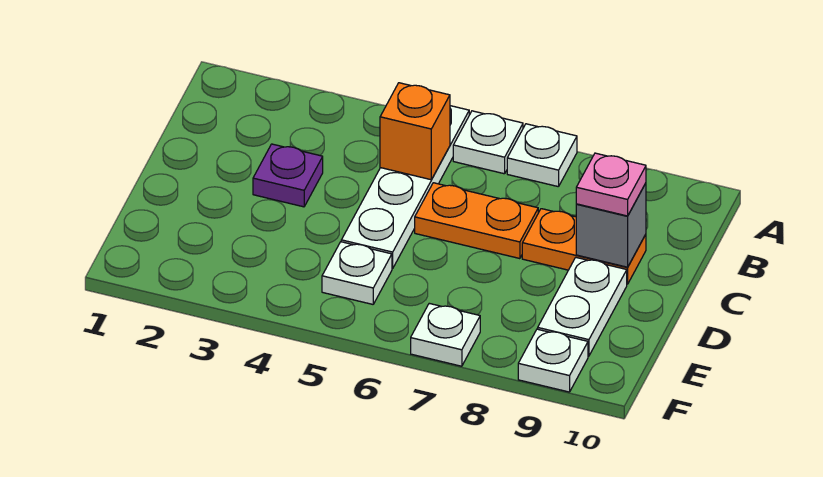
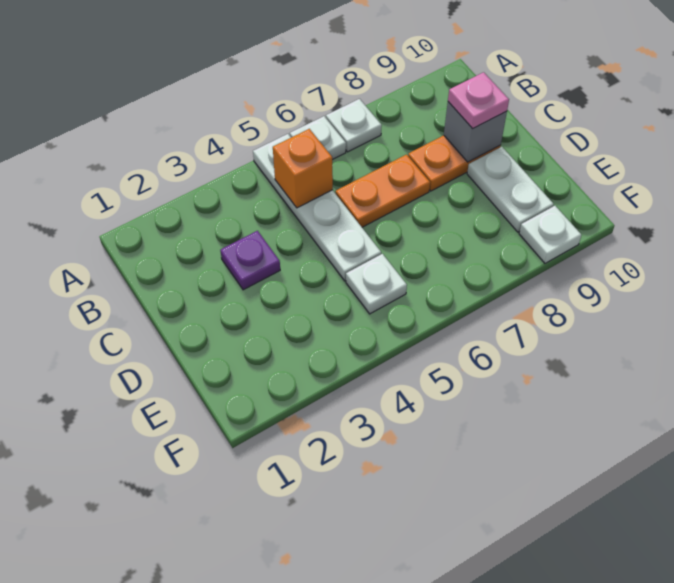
white 1x1 plate [411,303,480,366] -> none

